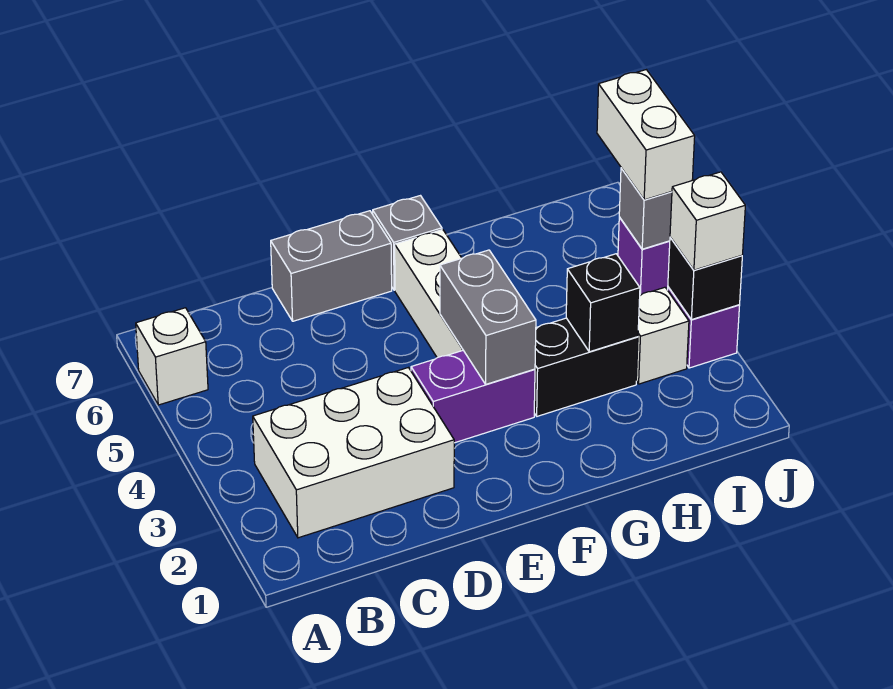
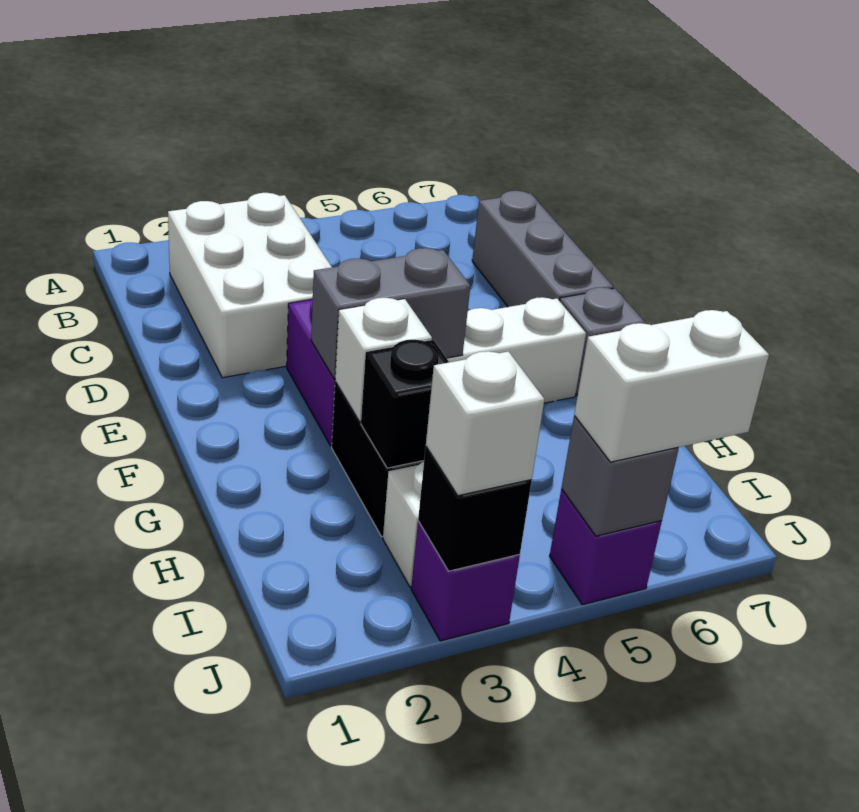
white 1x1 brick [136,308,208,405] -> white 1x1 brick moved to [335,298,432,422]
grey 1x2 brick [271,211,392,321] -> grey 1x3 brick [472,191,613,307]

